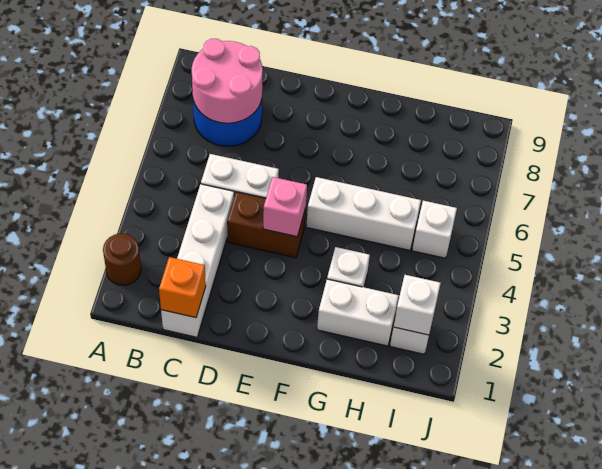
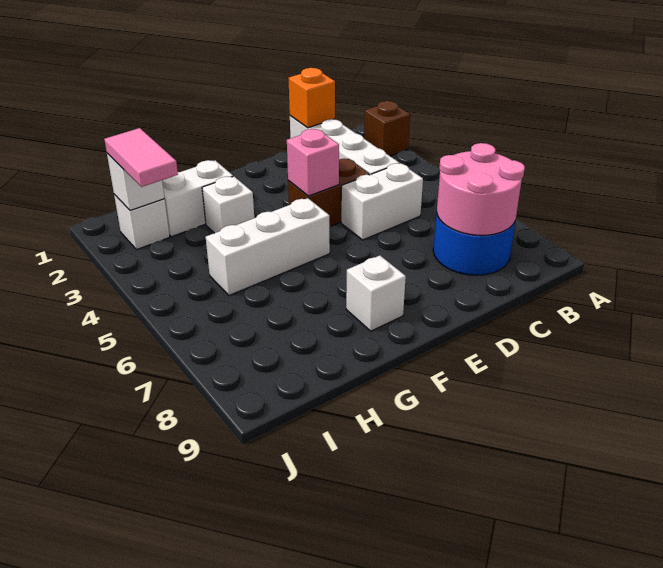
brown 1x1 round brick [103,234,141,285] -> brown 1x1 brick [364,101,410,156]
none -> pink 1x2 tile [104,128,178,187]
white 1x1 brick [412,201,457,258] -> white 1x1 brick moved to [346,256,406,331]

